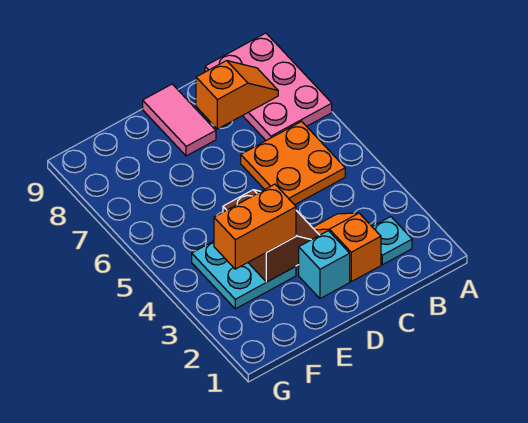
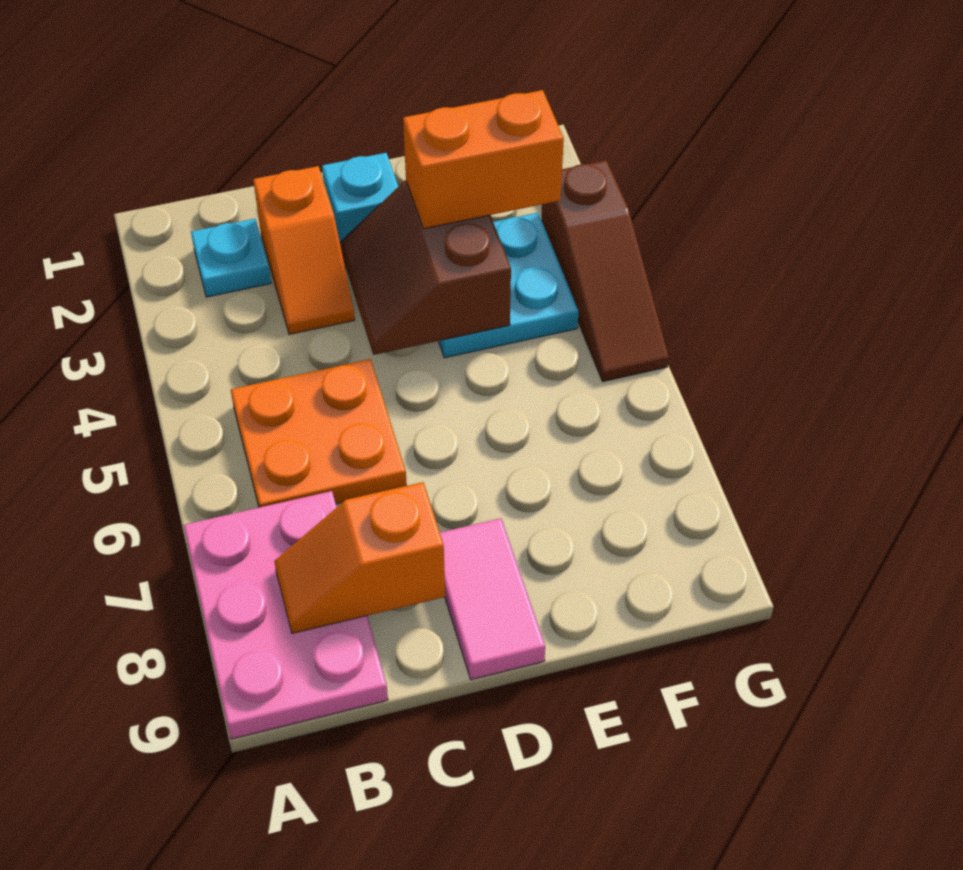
none -> brown 1x3 slope [541,160,669,382]

